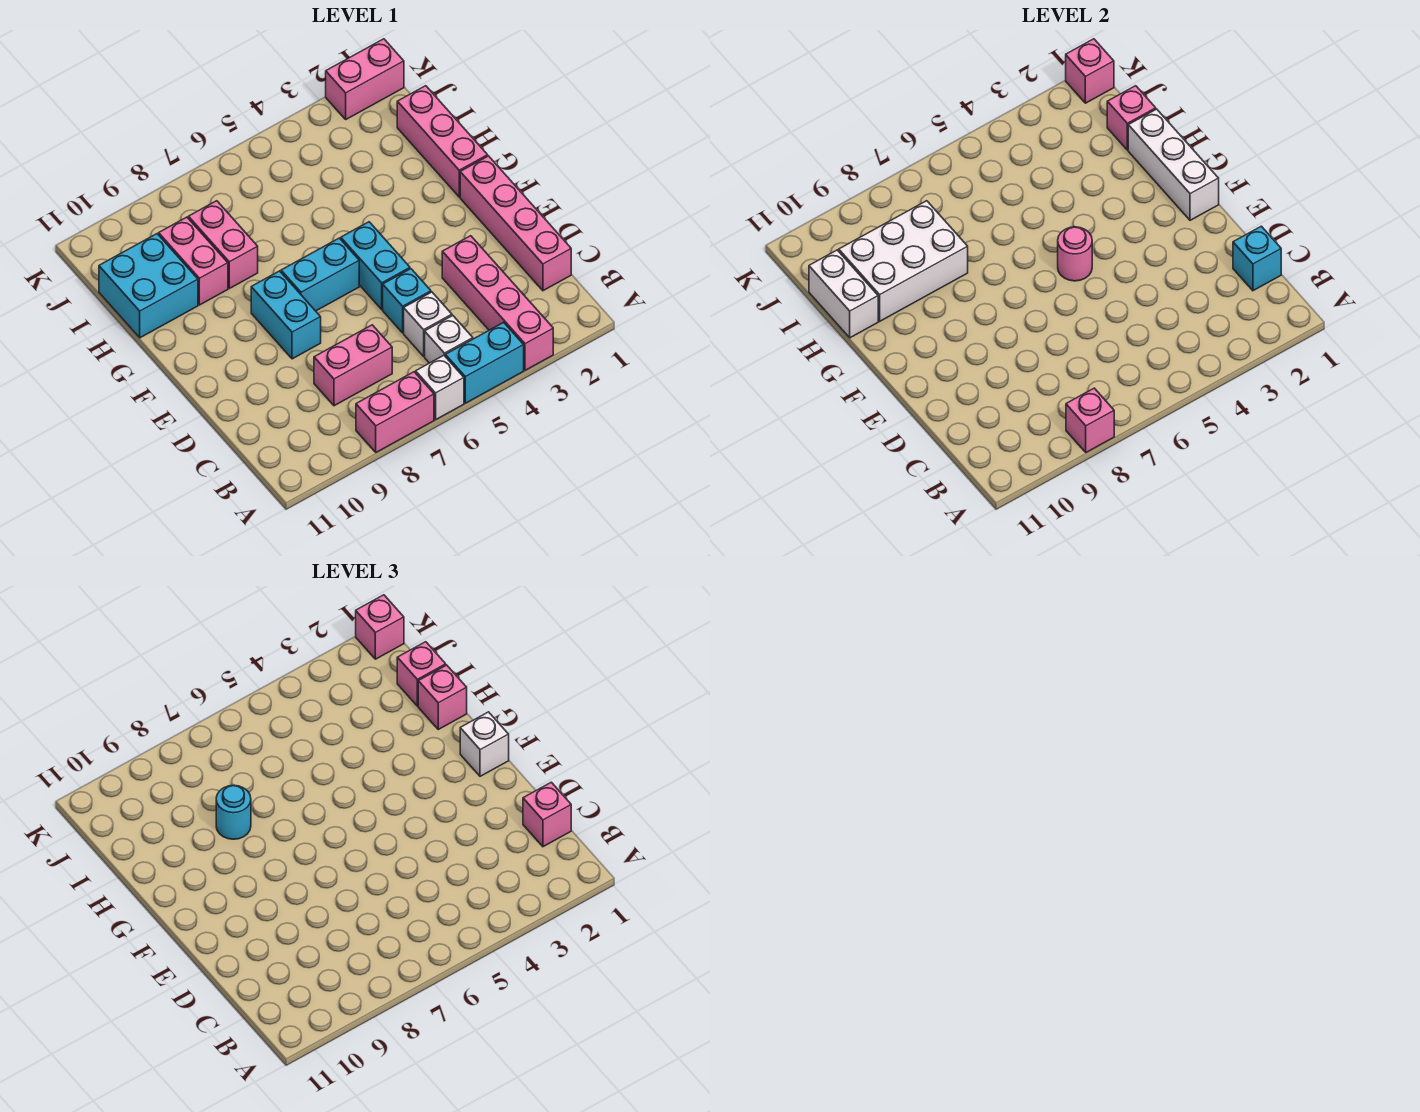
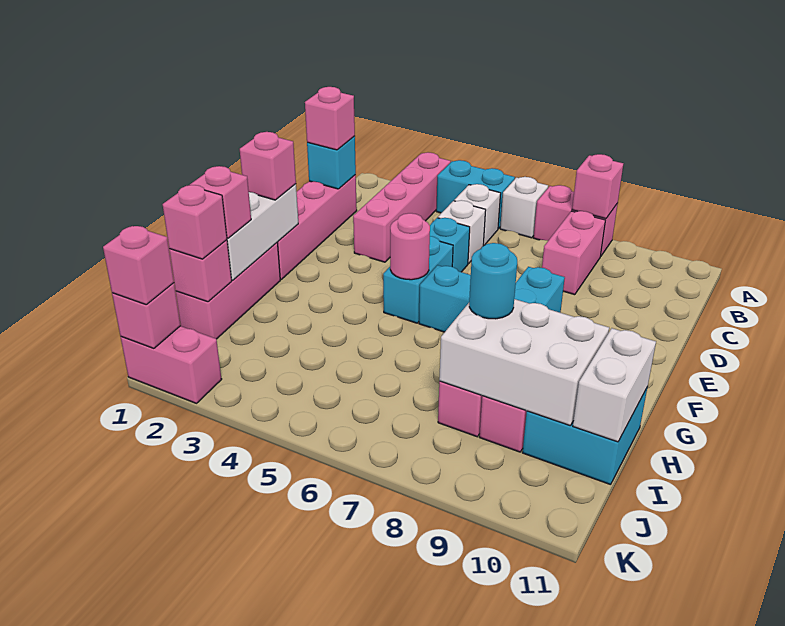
pink 1x2 brick [314,325,392,406] -> pink 1x2 brick turned to [542,211,605,295]
white 1x1 brick [460,712,509,776] -> pink 1x1 brick [240,132,296,200]

